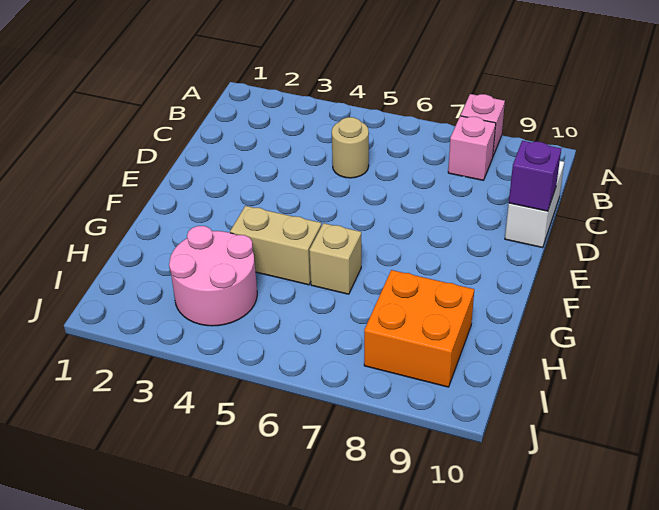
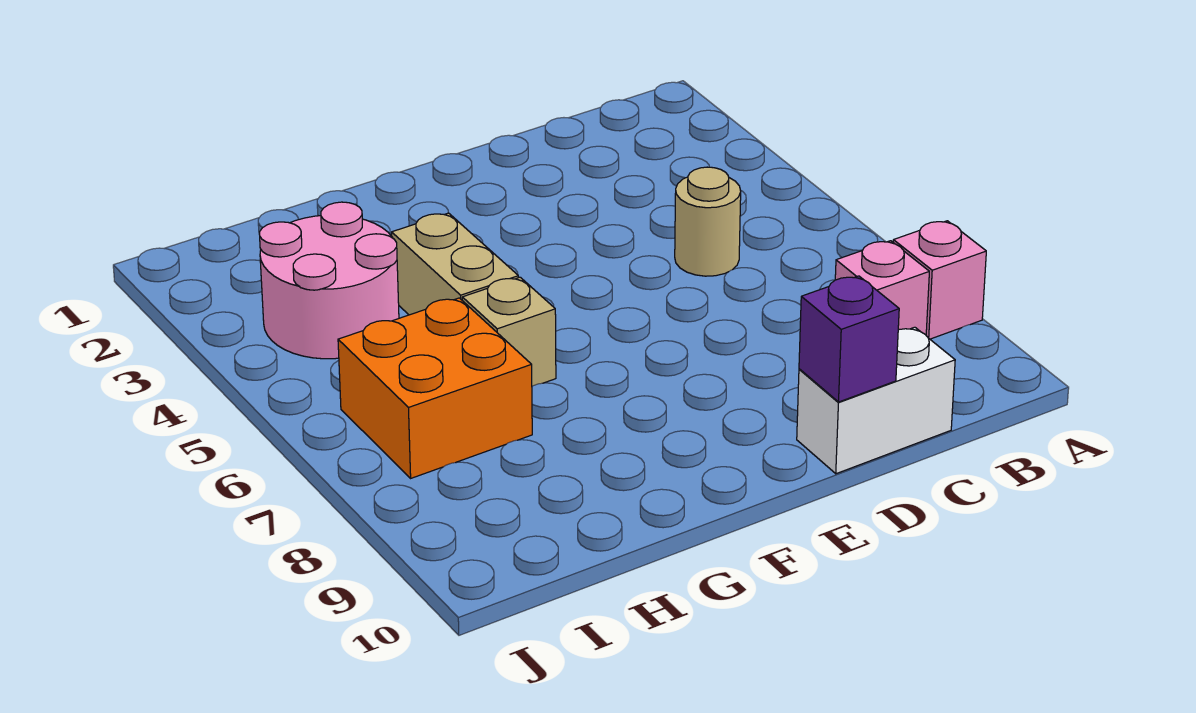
orange 2x2 brick [364,270,474,387] -> orange 2x2 brick moved to [338,298,532,478]

